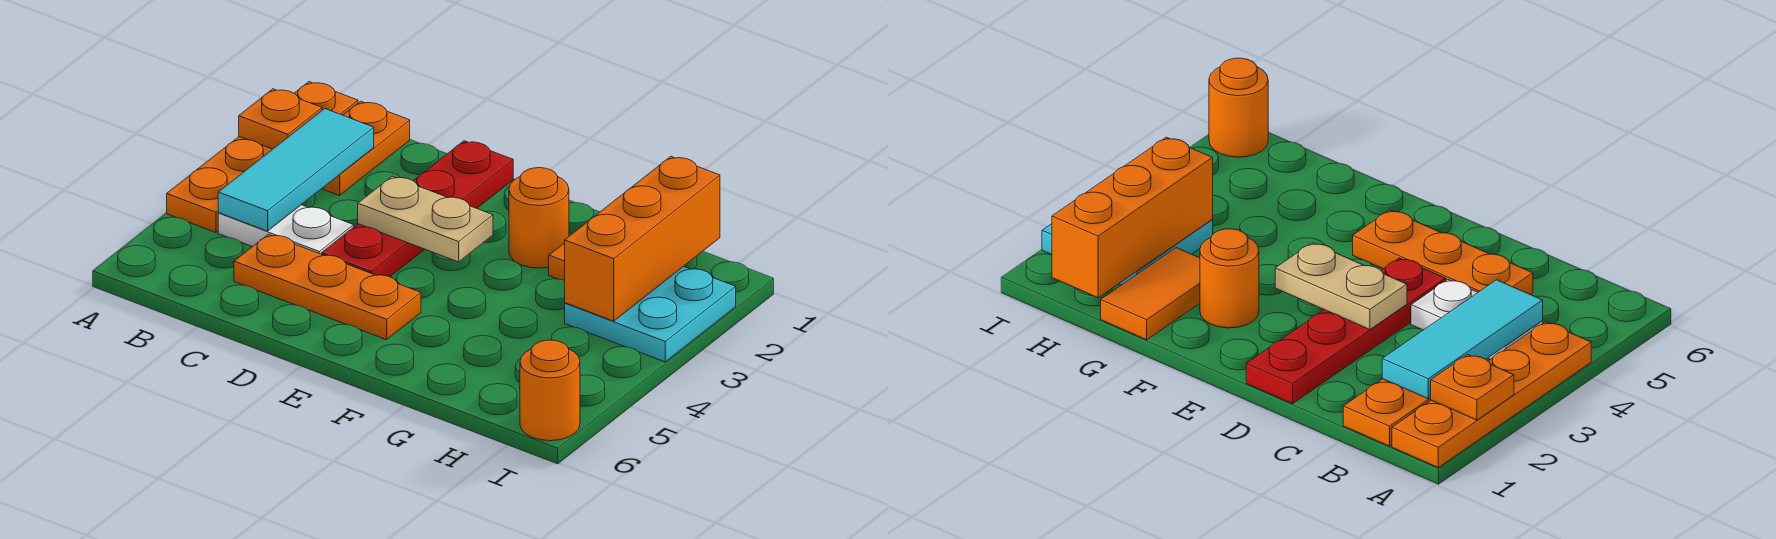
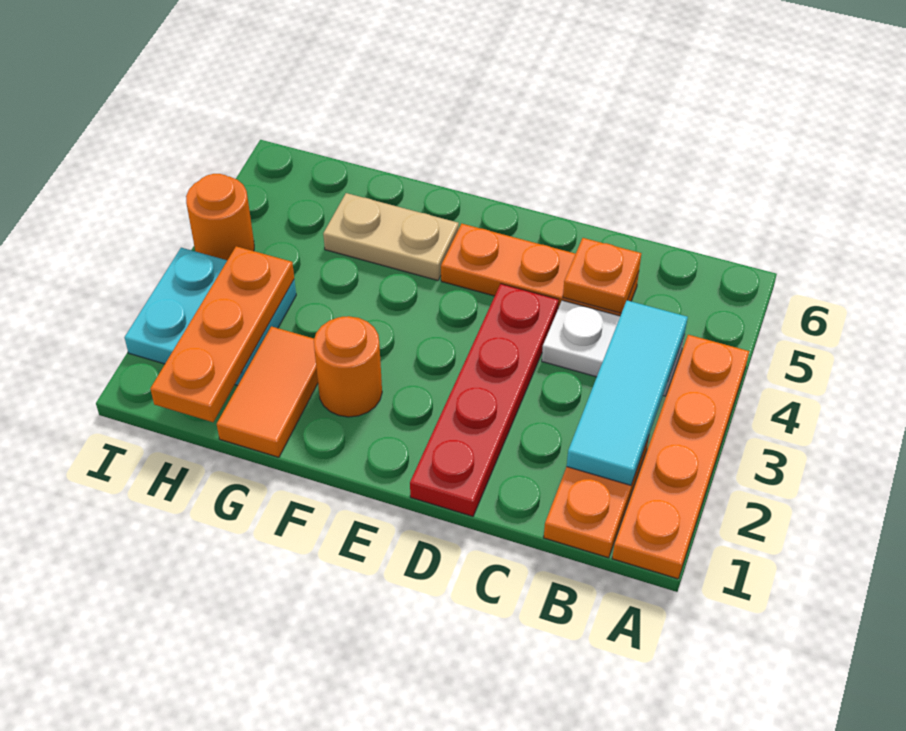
orange 1x1 plate [239,89,322,149] -> orange 1x1 plate moved to [563,238,641,313]
tan 1x2 plate [358,176,493,262] -> tan 1x2 plate moved to [323,193,459,280]
orange 1x3 brick [565,157,720,321] -> orange 1x3 plate [150,246,294,422]
orange 1x1 round brick [520,340,580,441] -> orange 1x1 round brick moved to [186,174,254,260]

